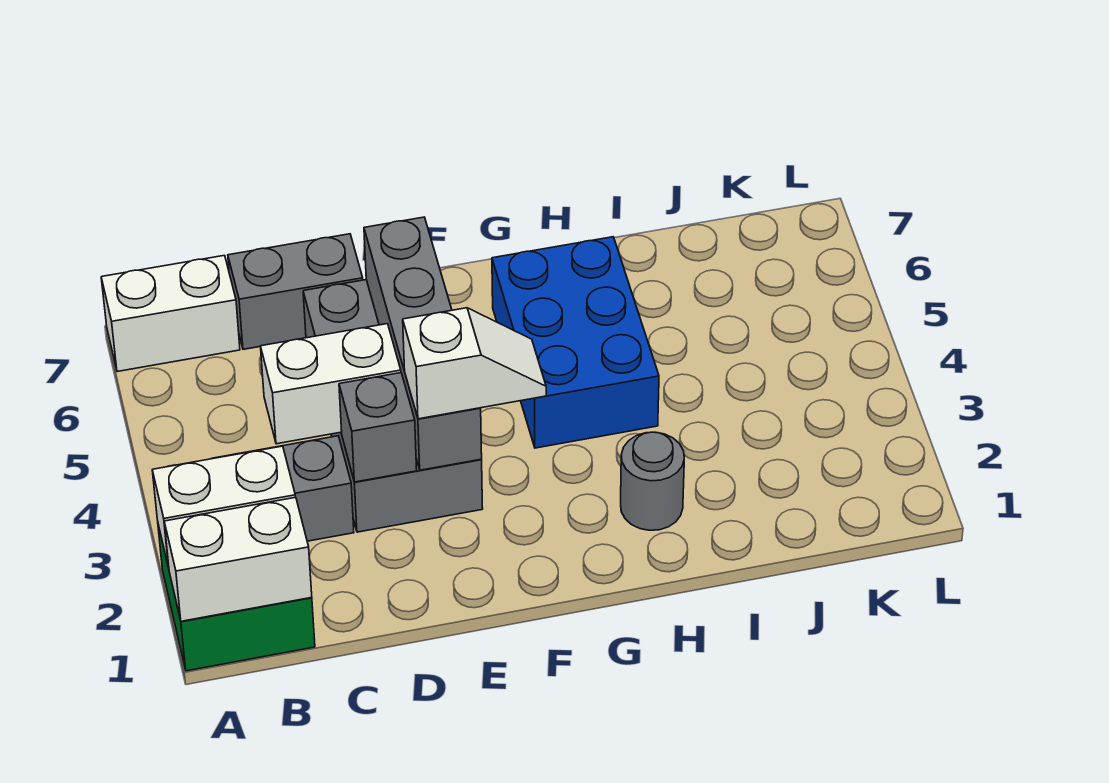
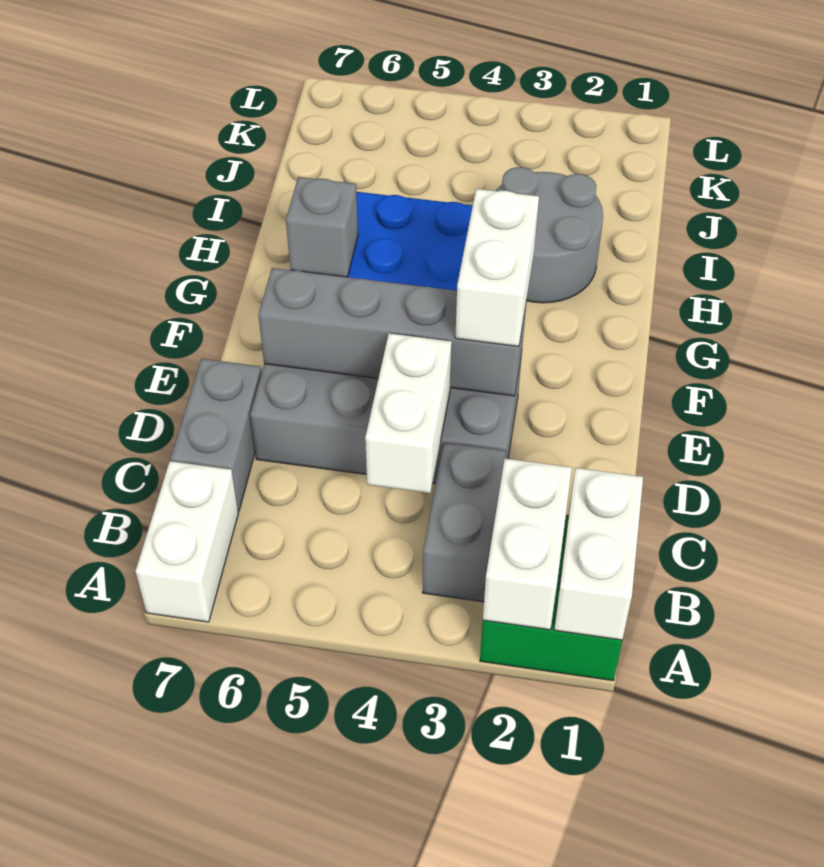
grey 1x1 brick [339,373,417,482] -> grey 1x1 brick moved to [286,177,358,277]
white 1x2 slope [403,308,546,419] -> white 1x2 brick [455,189,539,346]
grey 1x1 round brick [621,432,684,530] -> grey 2x2 round brick [496,167,603,303]

